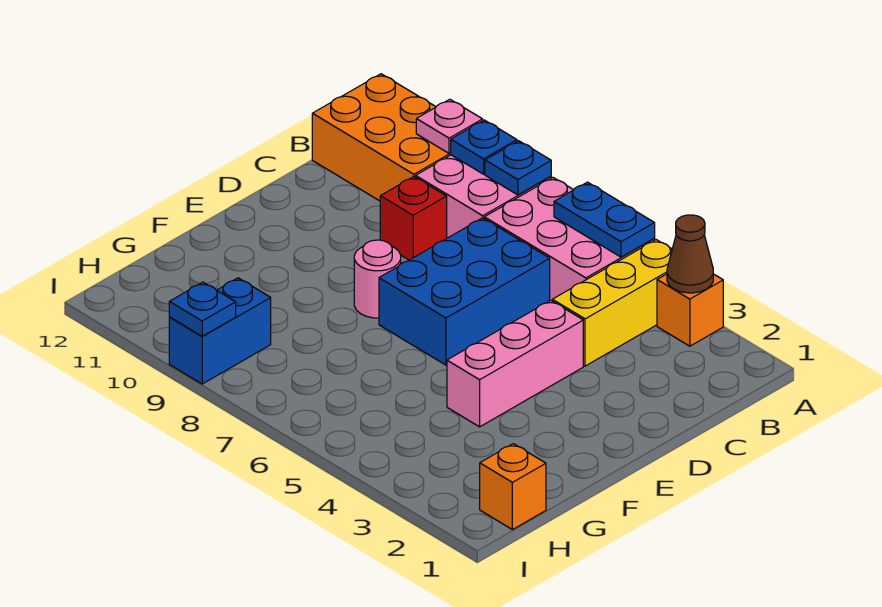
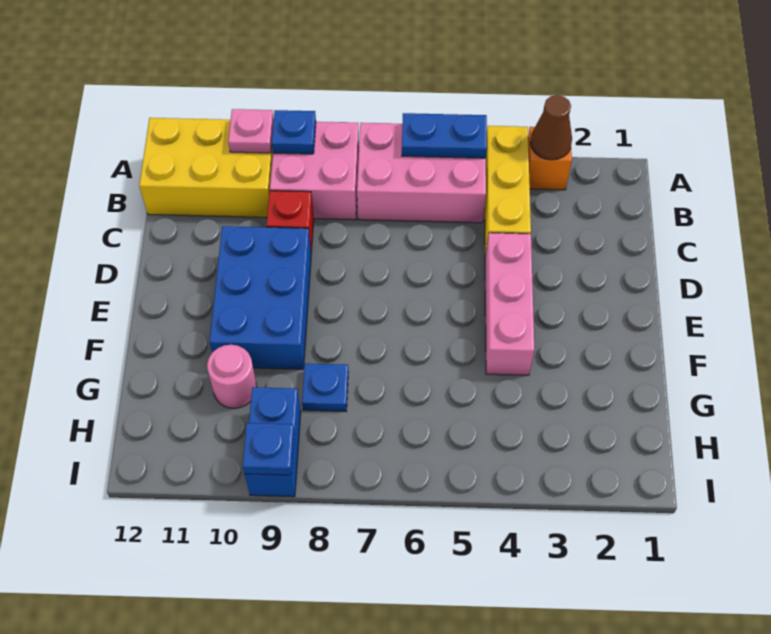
blue 1x1 plate [485,141,551,195] -> blue 1x1 plate moved to [302,363,348,412]
orange 2x3 brick [312,74,451,201] -> yellow 2x3 brick [139,118,273,217]
blue 2x3 brick [379,218,550,365] -> blue 2x3 brick moved to [210,226,311,369]
pink 1x1 round brick [354,240,401,318] -> pink 1x1 round brick moved to [207,345,257,408]
orange 1x1 brick [480,444,546,530] -> none

